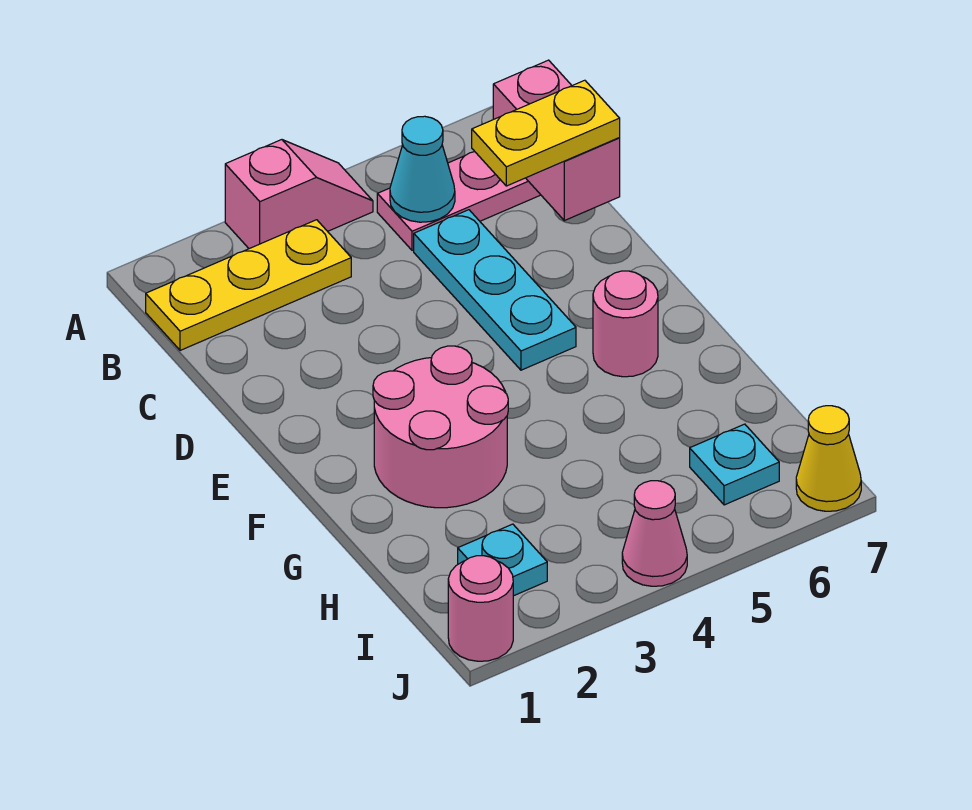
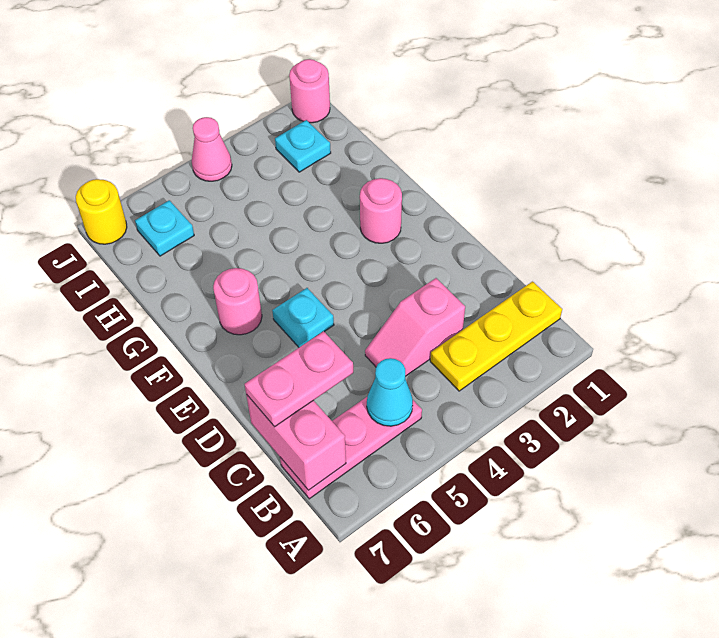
pink 1x2 slope [225,140,373,249] -> pink 1x2 slope moved to [365,278,465,376]
cyan 1x3 plate [414,210,576,370] -> cyan 1x1 plate [272,288,334,347]
yellow 1x2 plate [472,80,620,186] -> pink 1x2 plate [244,331,353,427]
pink 2x2 round brick [373,346,508,508] -> pink 1x1 round brick [360,178,402,243]
yellow 1x1 cone [796,406,861,511] -> yellow 1x1 round brick [76,179,127,244]

